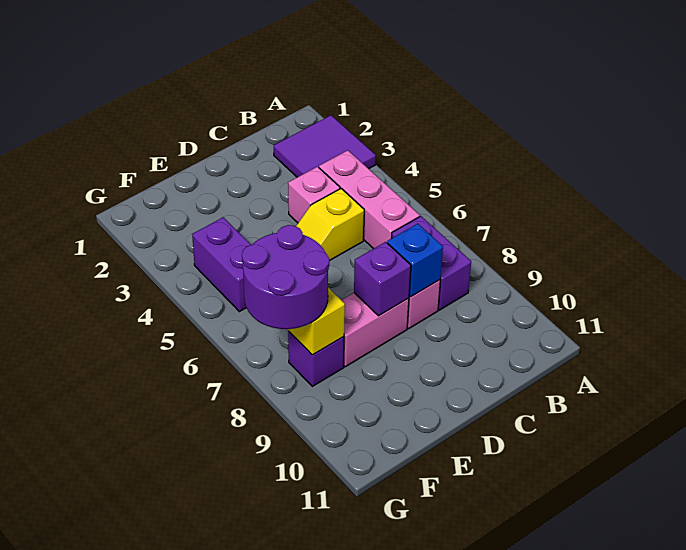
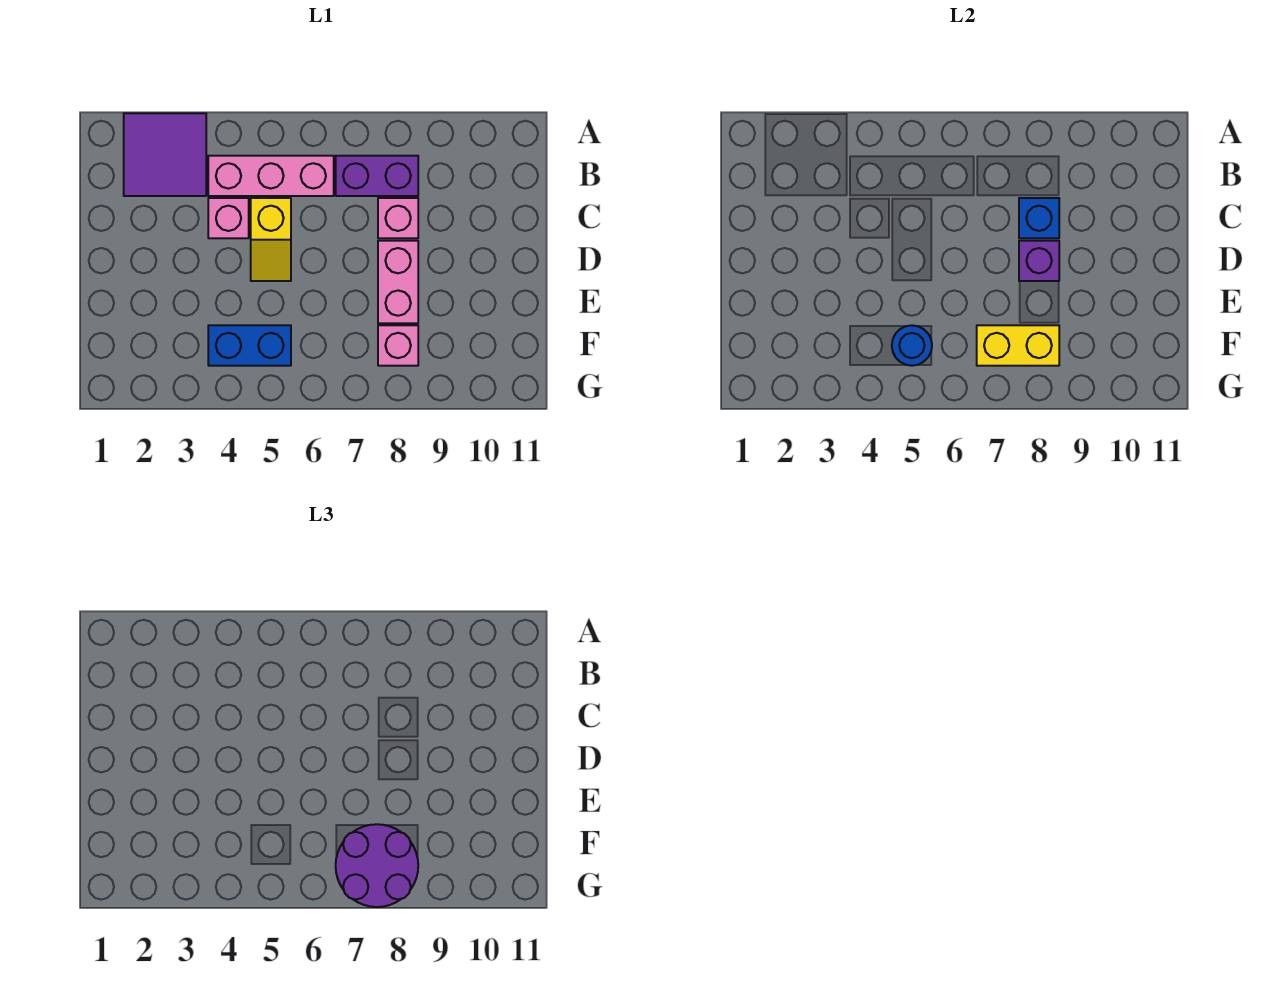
purple 1x2 brick [192,217,251,312] -> blue 1x2 brick [208,325,291,366]
none -> blue 1x1 round brick [892,325,932,366]
purple 1x1 brick [288,331,344,386] -> pink 1x1 brick [378,325,418,366]

